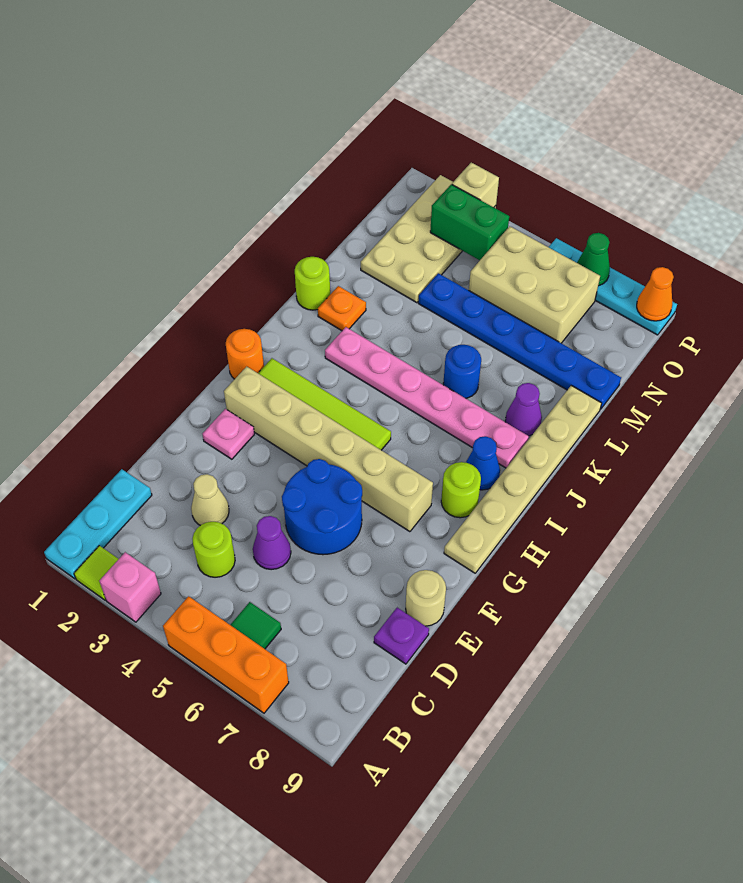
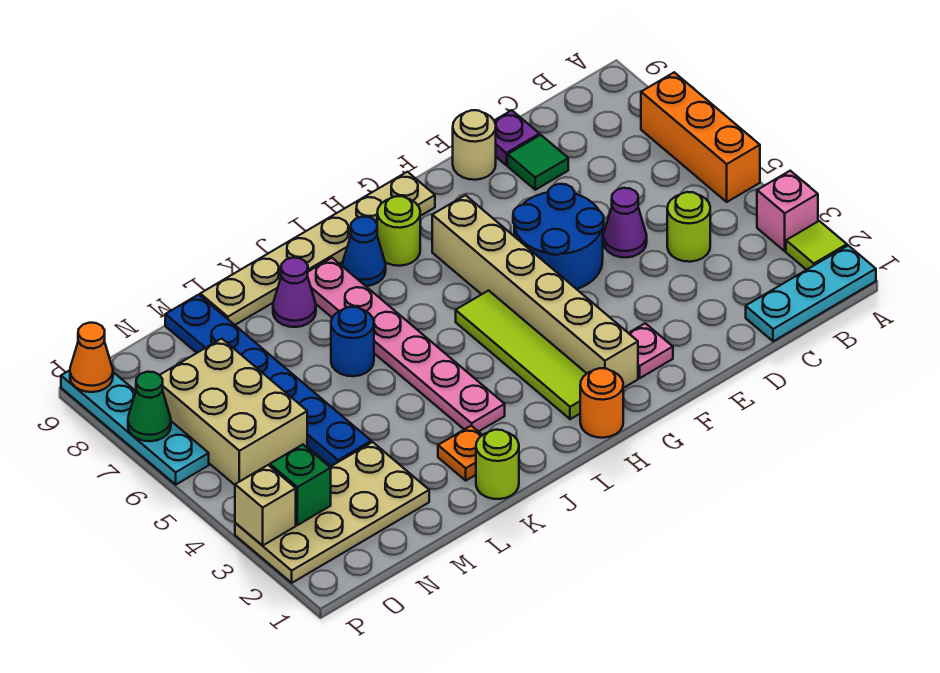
green 1x1 tile [231,602,281,649] -> green 1x1 tile moved to [508,135,568,190]
tan 1x1 cone [191,474,229,526] -> none
green 1x2 brick [430,184,509,260] -> green 1x1 brick [270,445,331,525]

